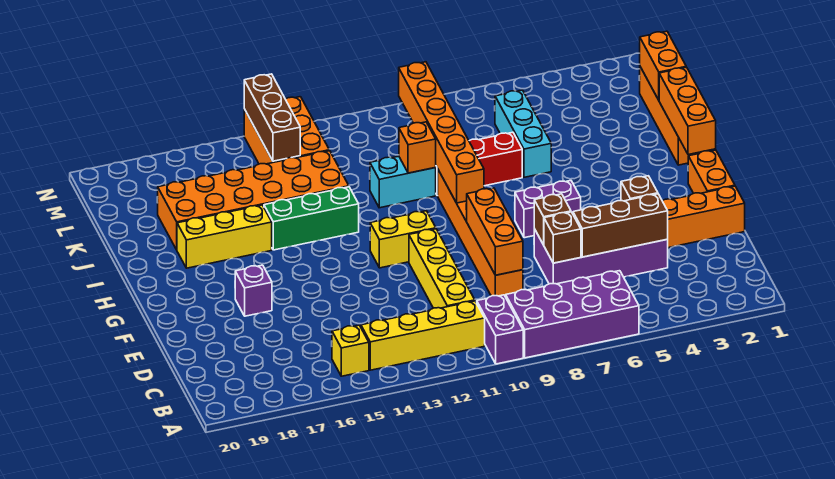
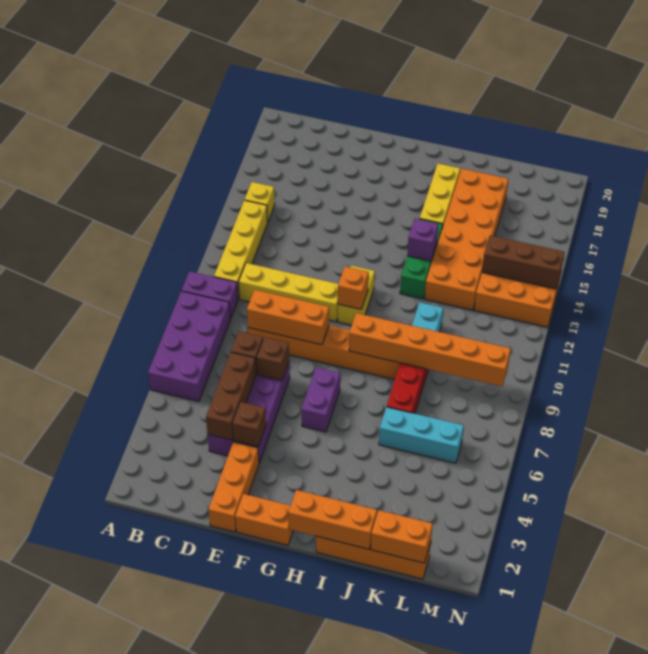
purple 1x1 brick [235,265,272,316] -> purple 1x1 brick moved to [407,219,438,261]
orange 1x1 brick [399,122,436,173] -> orange 1x1 brick moved to [338,267,369,309]

